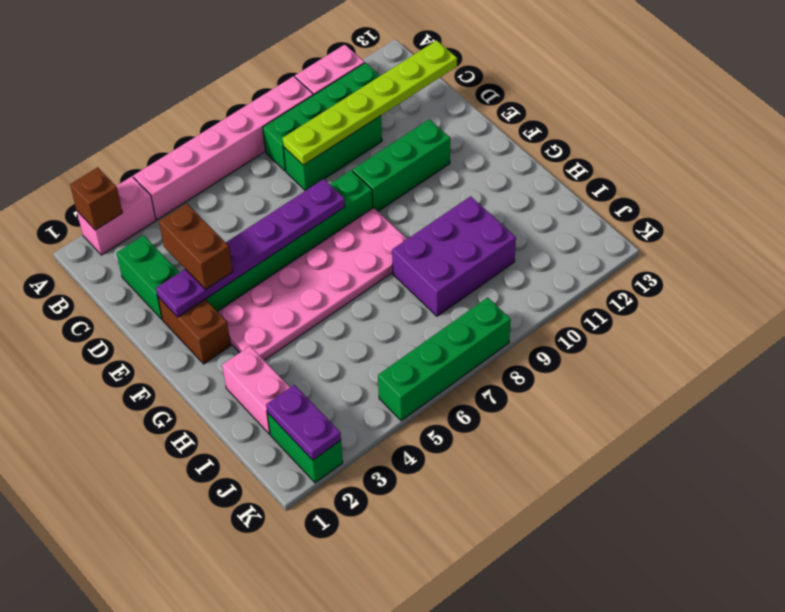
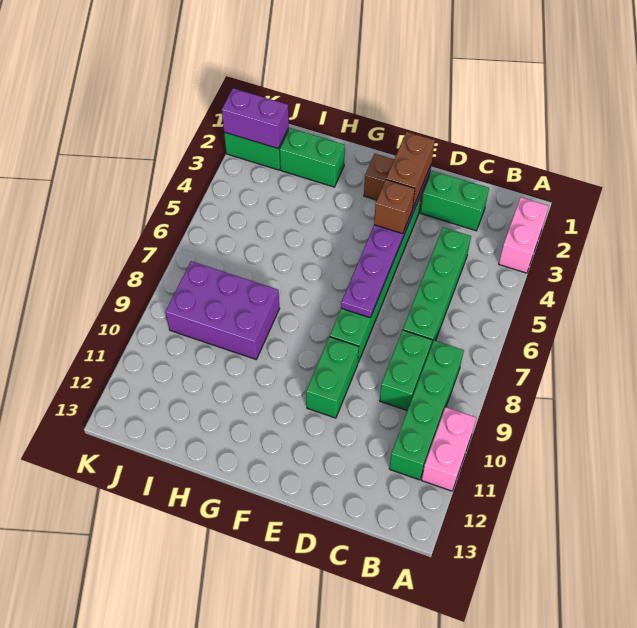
brown 1x1 brick [70,167,122,230] -> brown 1x1 brick moved to [374,180,415,234]
pink 1x6 brick [133,76,313,220] -> none
green 1x3 brick [283,116,382,191] -> green 1x2 brick [380,330,432,411]
lime 1x6 plate [283,40,457,165] -> none
brown 1x2 brick [159,203,233,290] -> brown 1x2 brick turned to [386,132,435,207]
green 1x3 brick [353,119,450,211] -> green 1x2 brick [306,337,359,418]
pink 2x6 plate [217,208,407,360] -> none
pink 1x2 brick [222,346,290,434] -> green 1x2 brick [280,128,345,187]
purple 2x3 brick [392,196,516,316] -> purple 2x3 brick turned to [166,261,280,359]
purple 1x2 plate [266,385,341,460] -> purple 1x2 brick [222,88,289,149]
green 1x4 brick [378,297,511,421] -> green 1x4 brick moved to [403,227,471,346]

